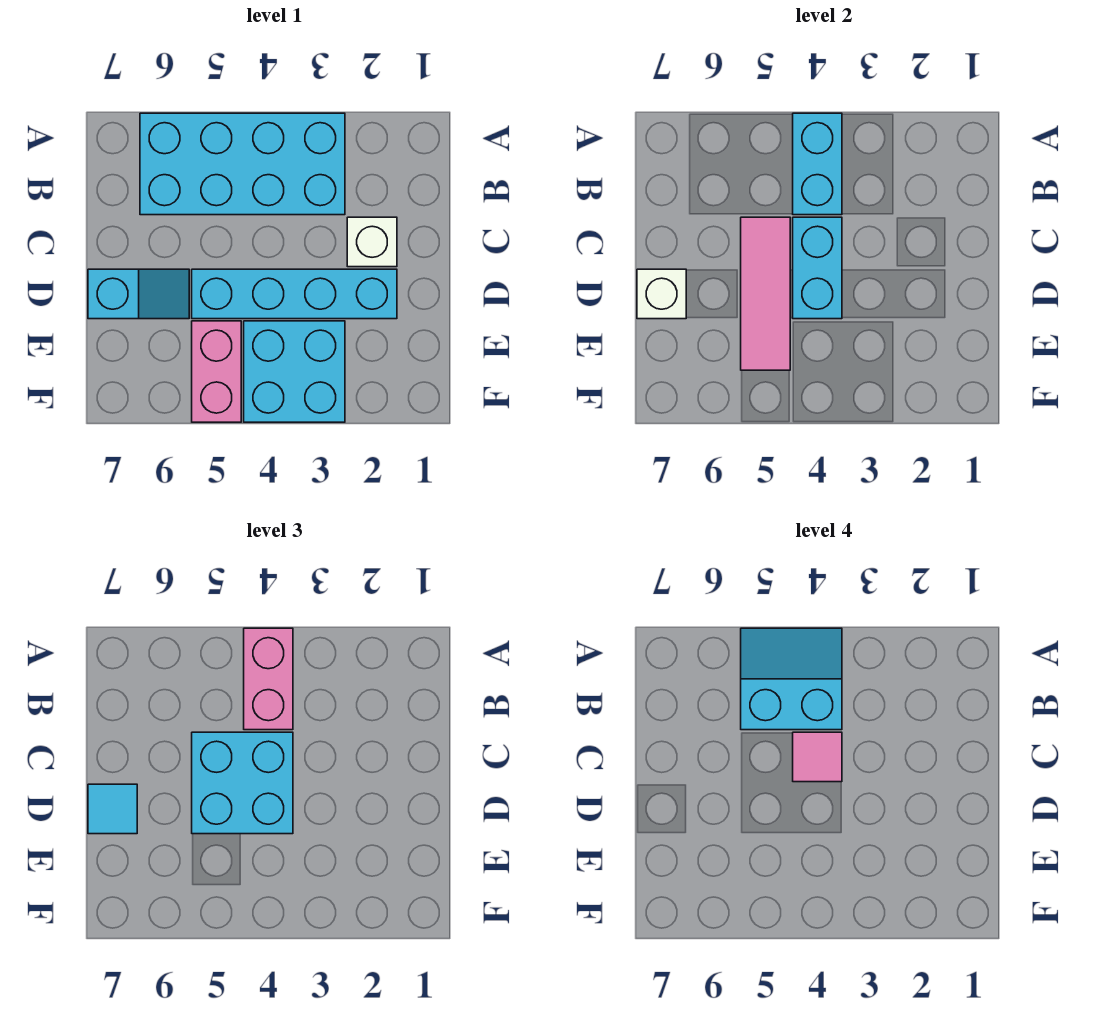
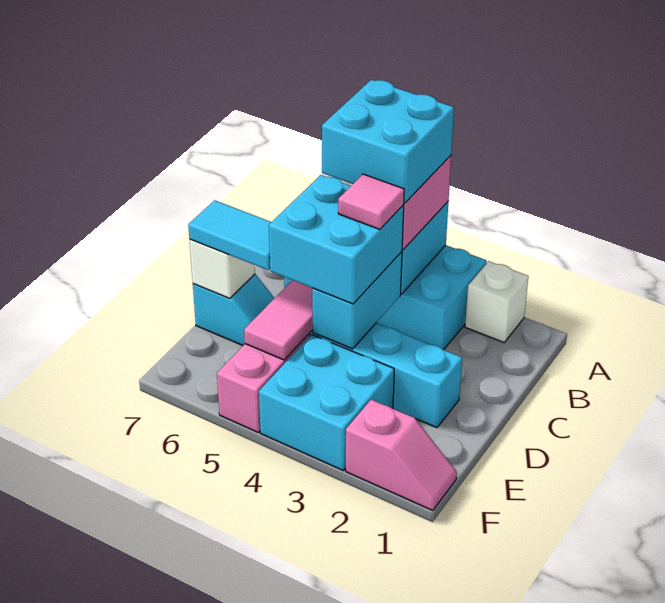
cyan 2x2 slope [741,628,842,730] -> cyan 2x2 brick [322,80,454,203]
white 1x1 brick [347,217,397,267] -> white 1x1 brick moved to [465,261,528,342]
cyan 1x1 tile [88,784,137,834] -> cyan 1x2 tile [188,200,271,270]
none -> pink 1x2 slope [346,400,457,510]

